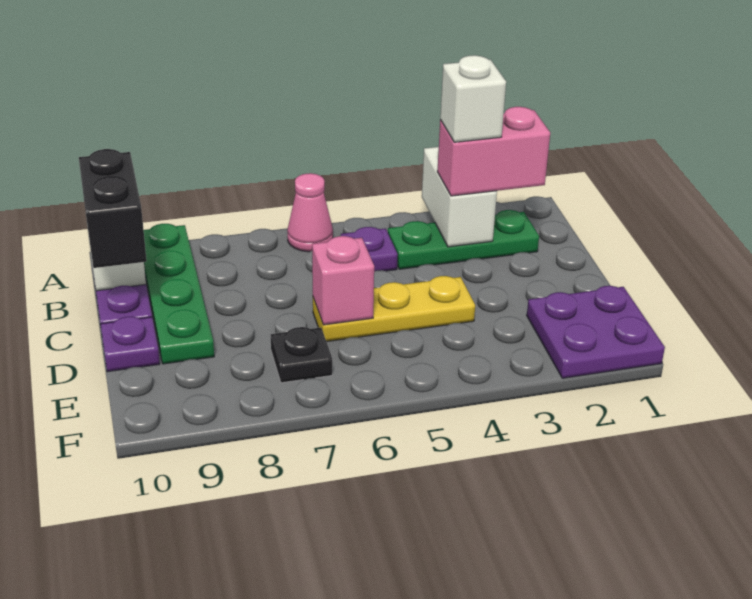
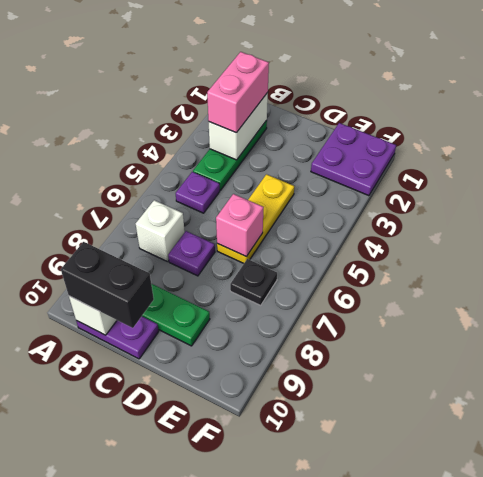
white 1x2 brick [422,147,497,247] -> white 1x2 brick turned to [209,92,268,160]
pink 1x1 cone [287,173,333,252] -> none
white 1x1 brick [440,55,506,142] -> white 1x1 brick moved to [136,200,185,262]
purple 1x1 plate [101,316,160,372] -> purple 1x1 plate moved to [168,231,215,276]

